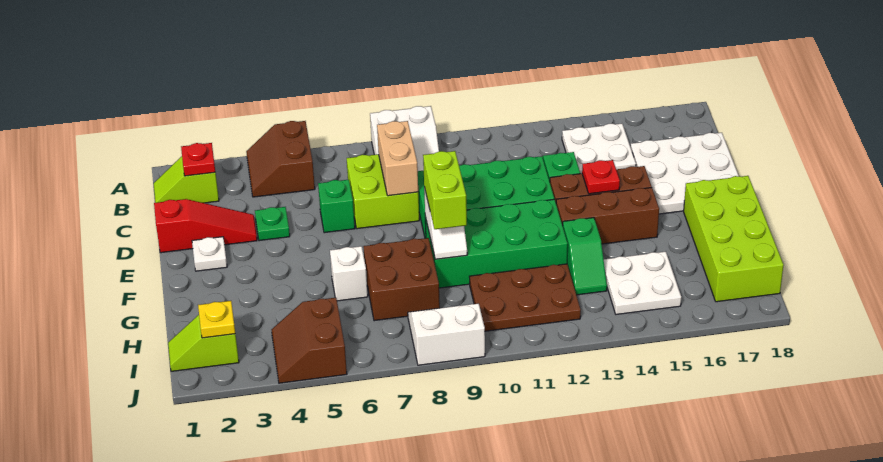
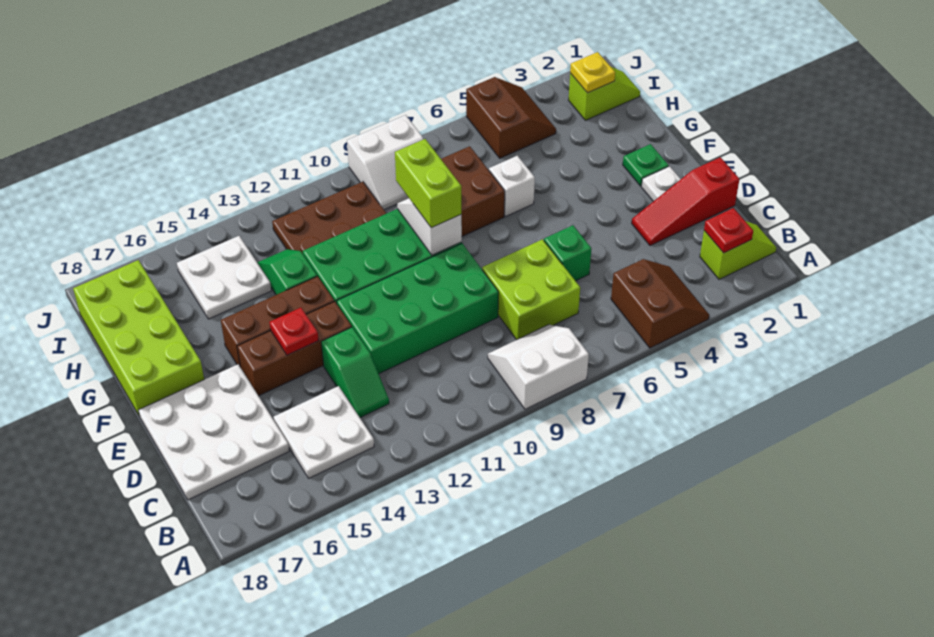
tan 1x2 brick [377,121,418,196] -> none
green 1x1 plate [255,207,290,241] -> green 1x1 plate moved to [623,144,669,186]

